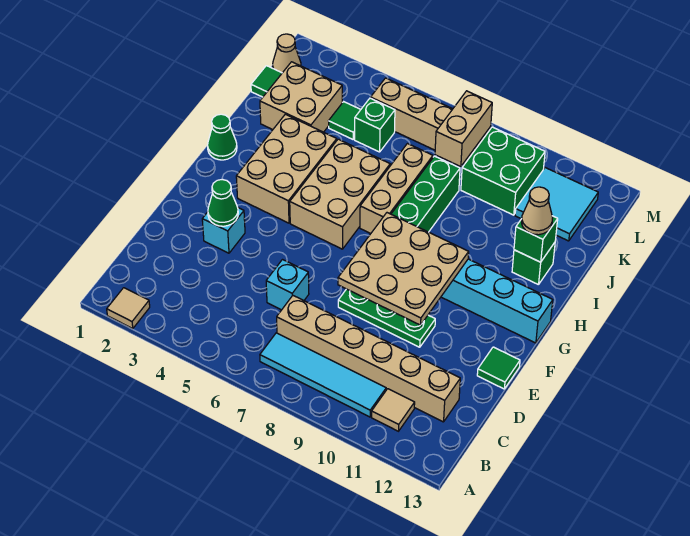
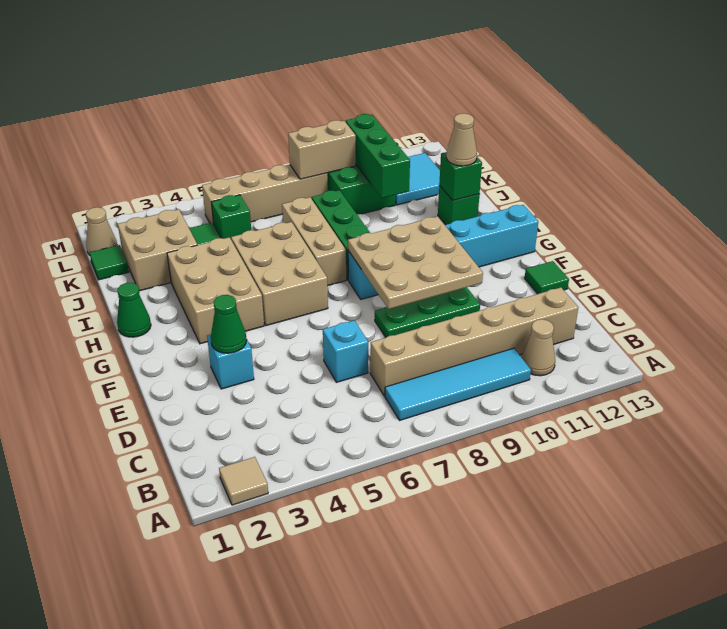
tan 1x1 tile [372,389,415,431] -> tan 1x1 cone [521,319,555,376]
none -> green 1x3 brick [346,114,410,198]
tan 1x2 brick [435,91,492,167] -> tan 1x2 brick turned to [288,120,356,179]

